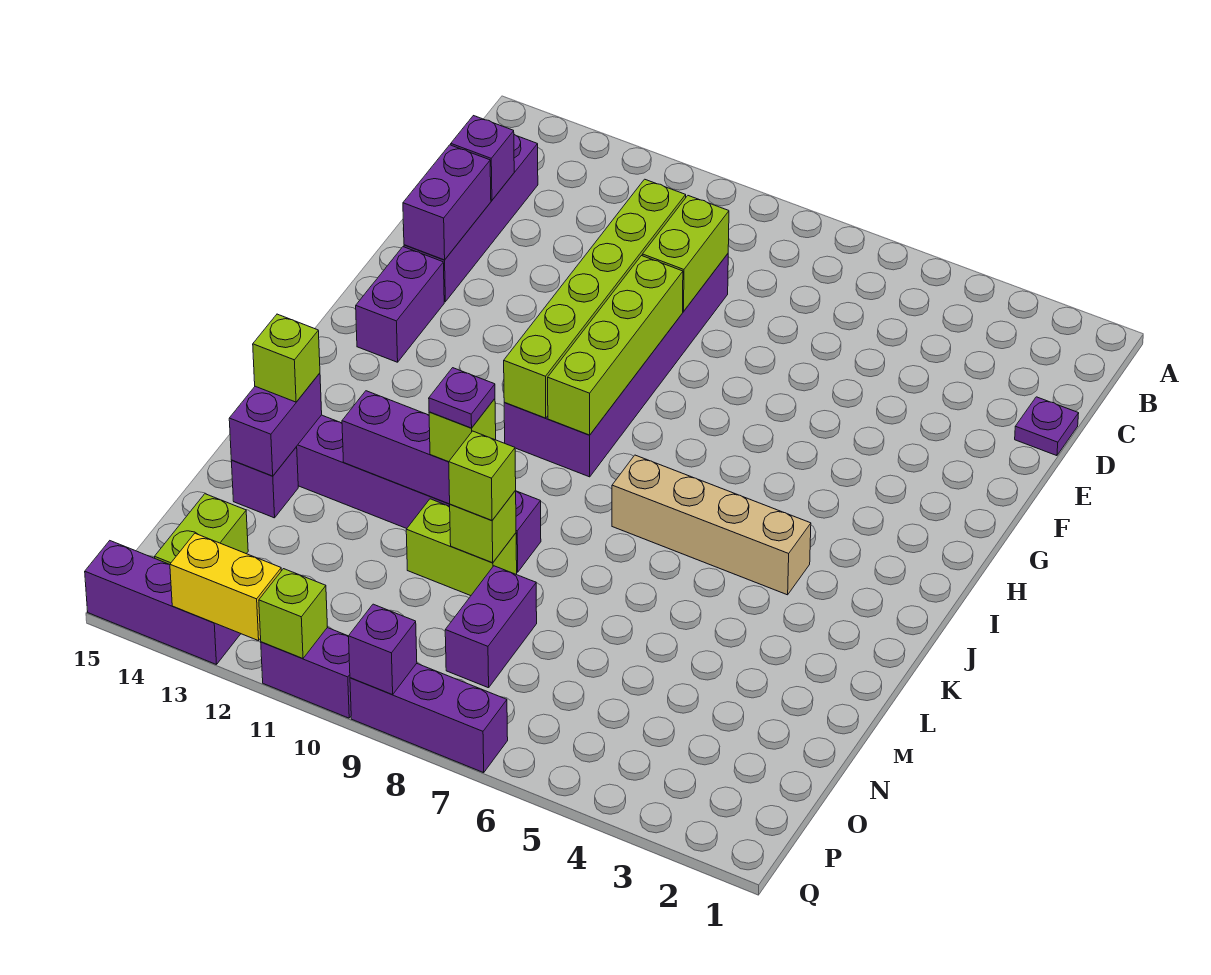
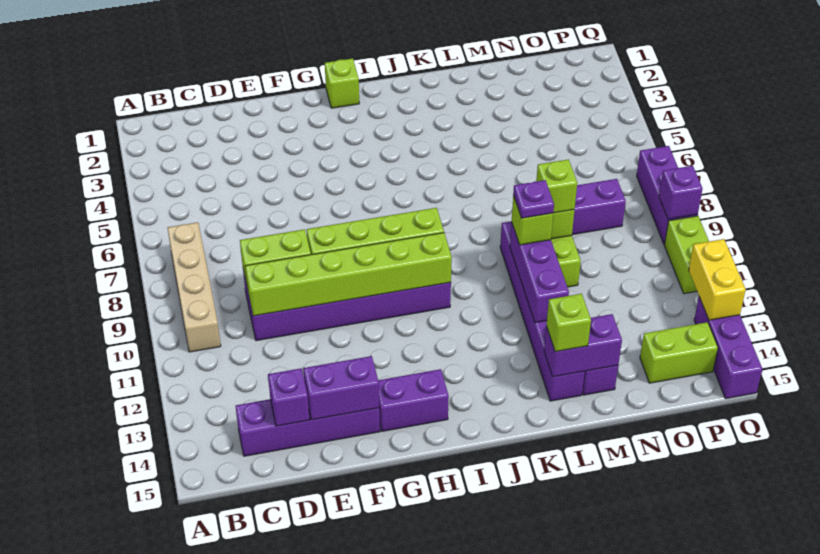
purple 1x1 plate [1015,397,1079,456] -> none
tan 1x4 brick [612,455,811,595] -> tan 1x4 brick moved to [168,222,221,352]
purple 1x2 brick [261,628,351,718] -> lime 1x2 brick [664,216,709,294]
lime 1x1 brick [259,569,327,658] -> lime 1x1 brick moved to [325,58,359,108]

